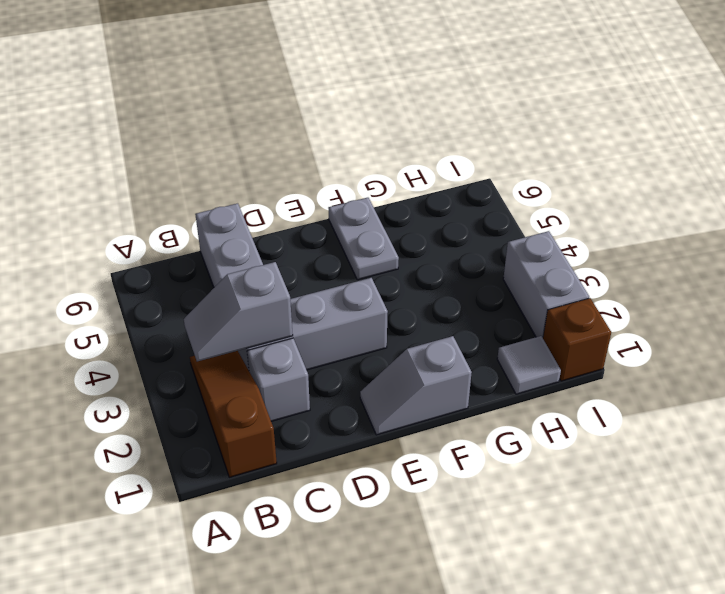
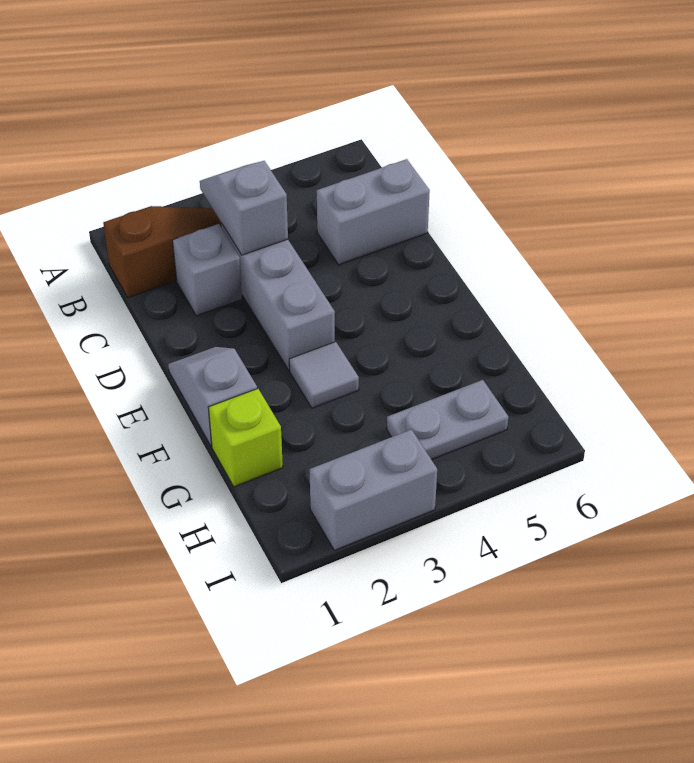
grey 1x2 plate [328,198,399,280] -> grey 1x2 plate moved to [387,380,508,460]
none -> lime 1x1 brick [209,388,283,487]
grey 1x1 tile [497,336,561,394] -> grey 1x1 tile moved to [289,342,359,408]
brown 1x1 brick [543,298,611,381] -> none

